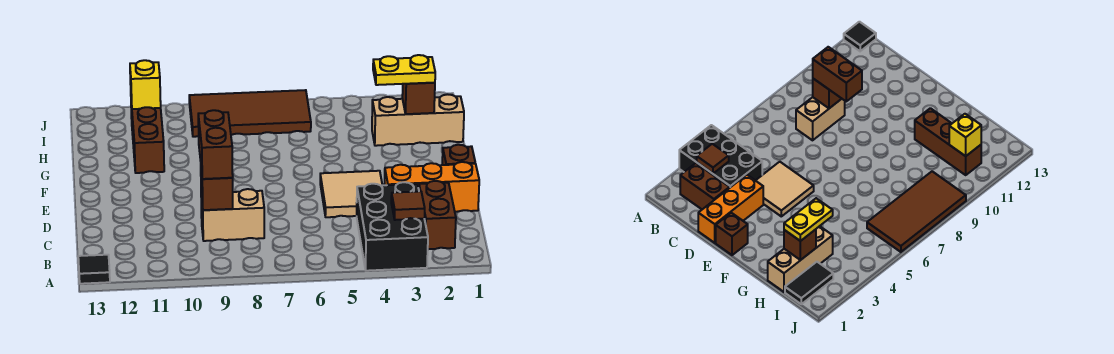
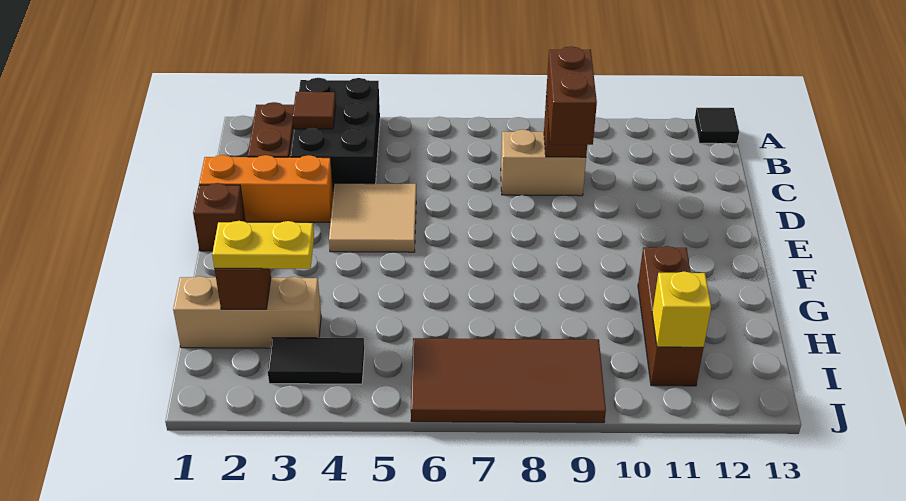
black 1x2 tile [785,262,833,304] -> black 1x2 tile moved to [268,338,365,384]

